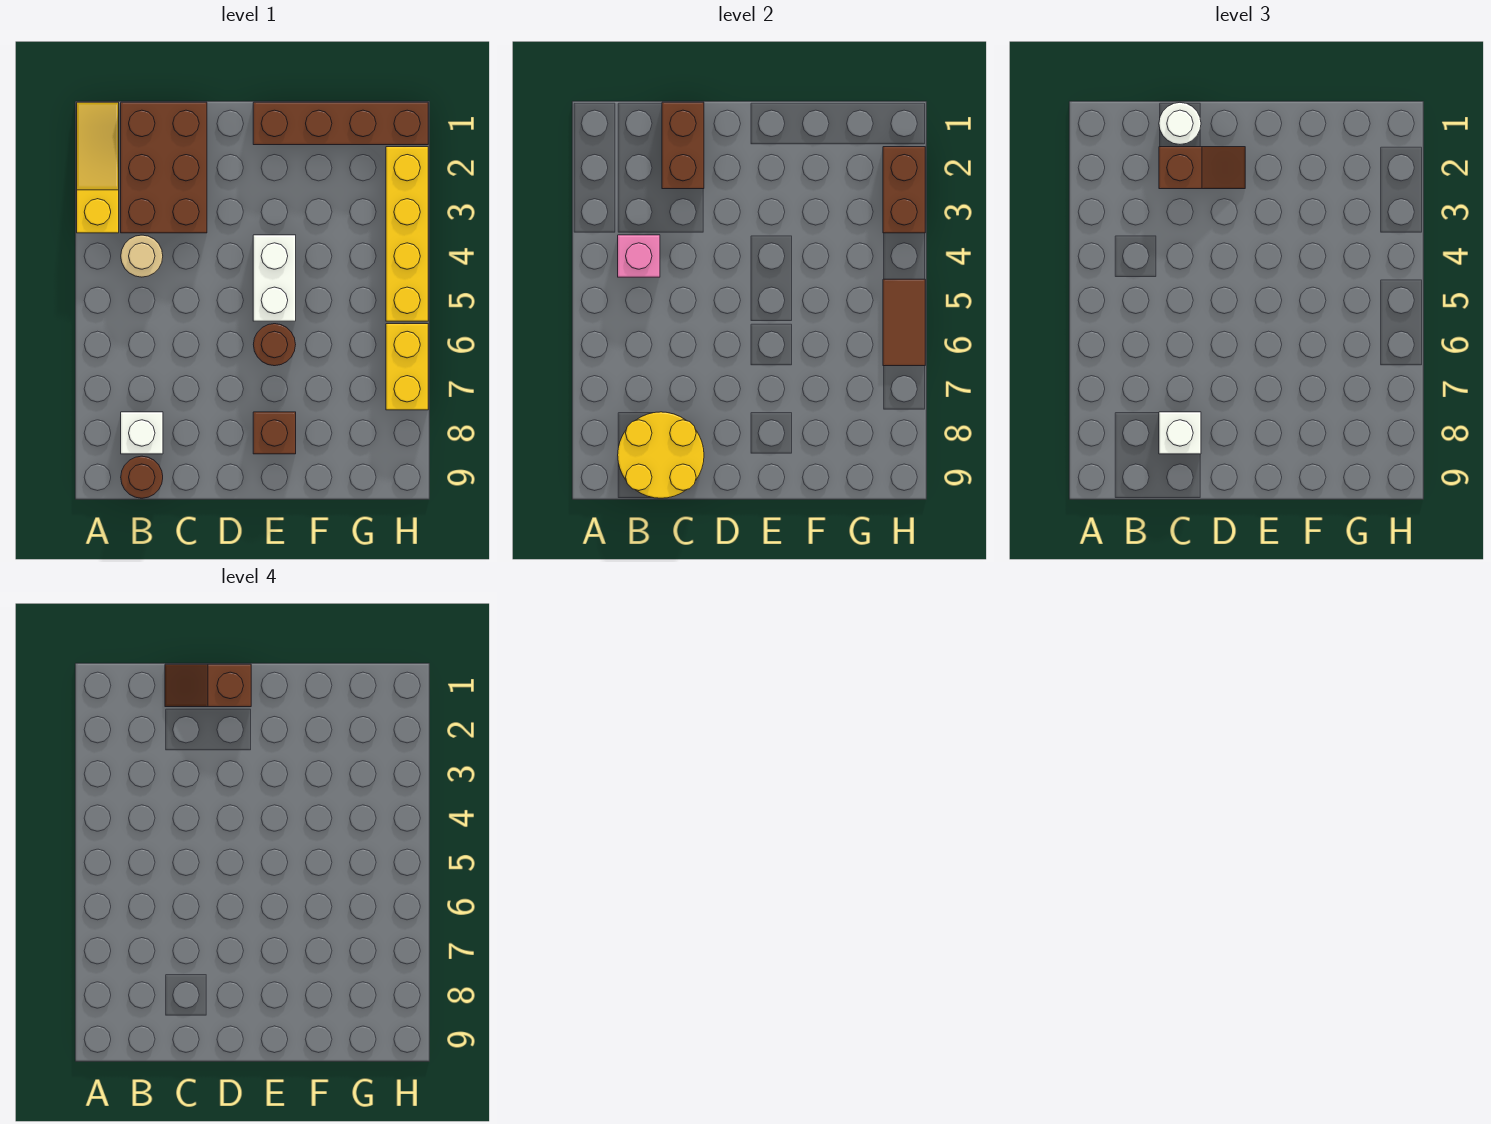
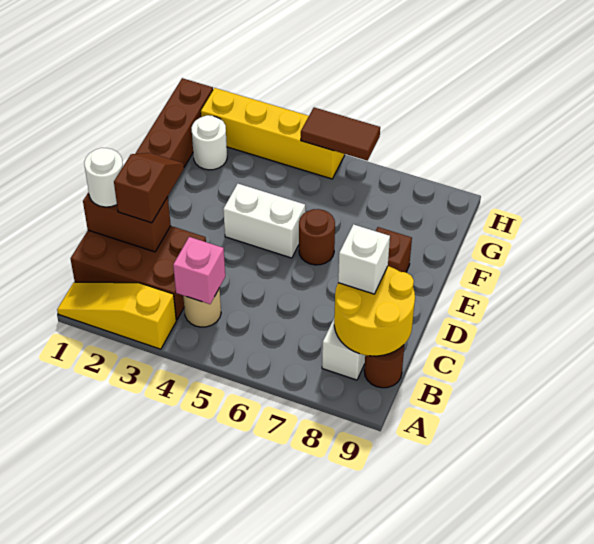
brown 1x2 slope [165,664,251,707] -> none
none -> white 1x1 round brick [191,115,227,170]
brown 1x2 brick [883,147,925,233] -> none
yellow 1x2 brick [386,324,428,410] -> none

